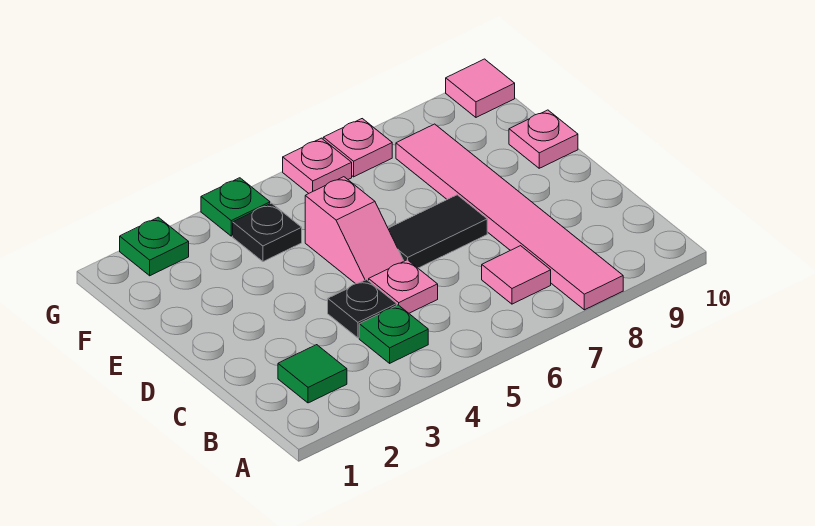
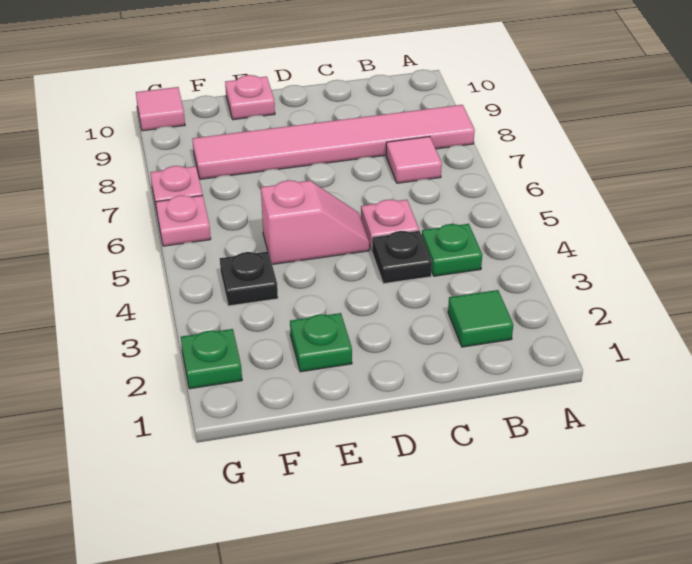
black 1x2 tile [388,195,487,268] -> none
green 1x1 plate [201,178,270,236] -> green 1x1 plate moved to [290,313,352,372]

